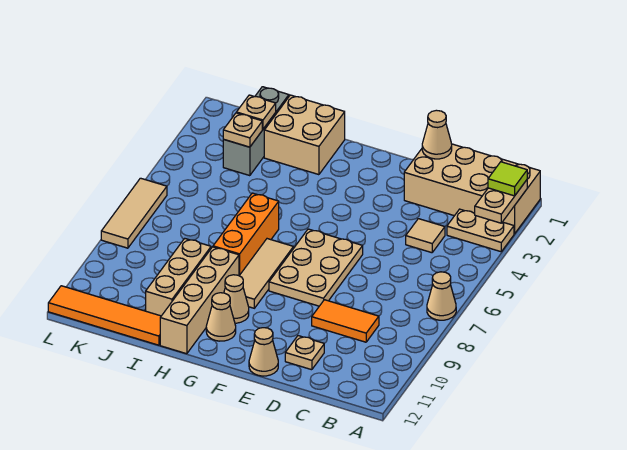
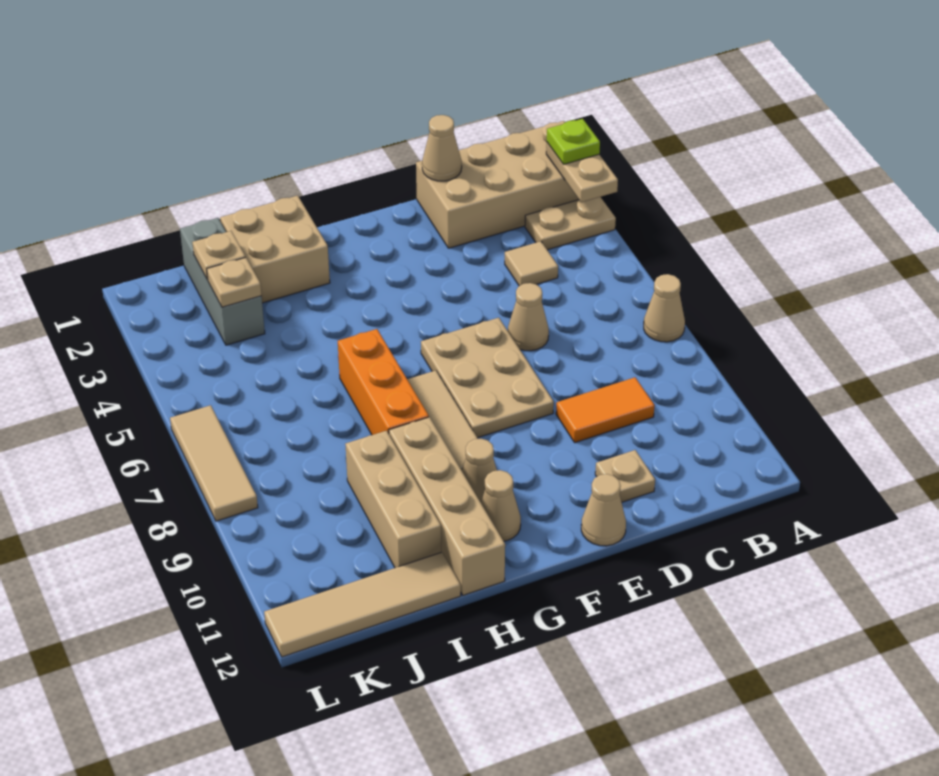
lime 1x1 tile [488,162,527,196] -> lime 1x1 plate [547,119,600,164]
none -> tan 1x1 cone [508,283,549,351]
orange 1x4 tile [48,286,161,345] -> tan 1x4 tile [264,552,461,657]

